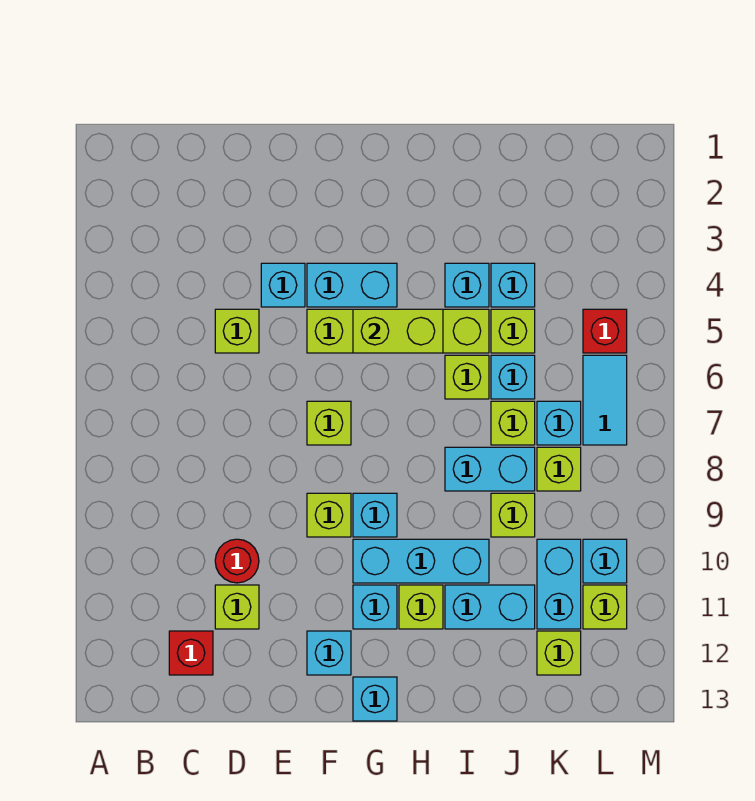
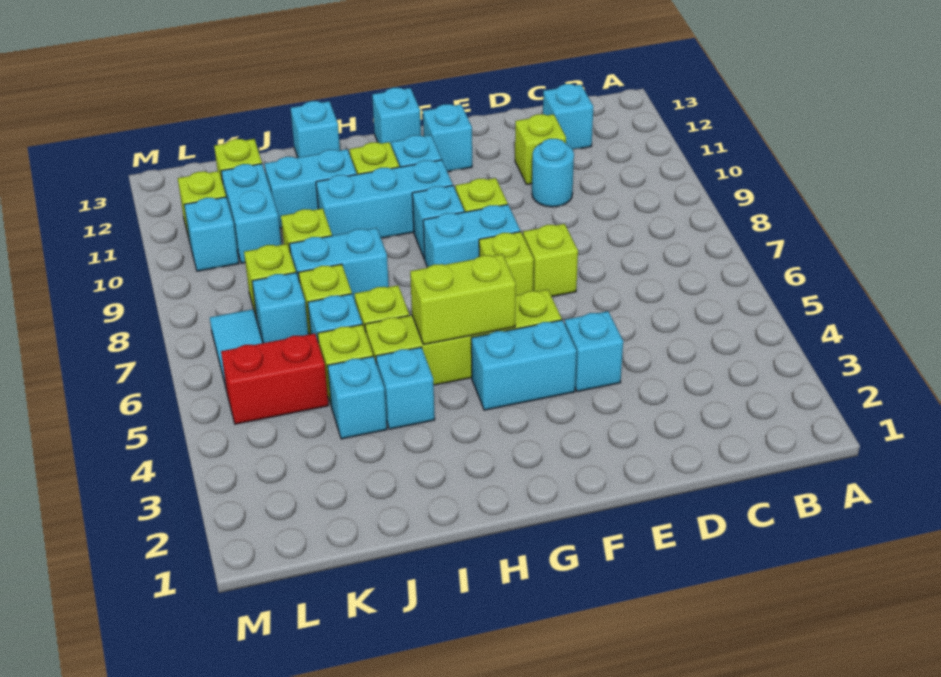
red 1x1 brick [169,631,213,675] -> cyan 1x1 brick [543,84,593,150]
lime 1x1 brick [215,309,259,353] -> lime 1x1 brick moved to [523,224,578,297]
red 1x1 round brick [215,539,259,583] -> cyan 1x1 round brick [532,139,574,207]
none -> cyan 1x2 brick [423,204,520,267]
none -> cyan 1x1 brick [291,101,340,158]
red 1x1 brick [583,309,627,353] -> red 1x2 brick [221,334,328,424]

